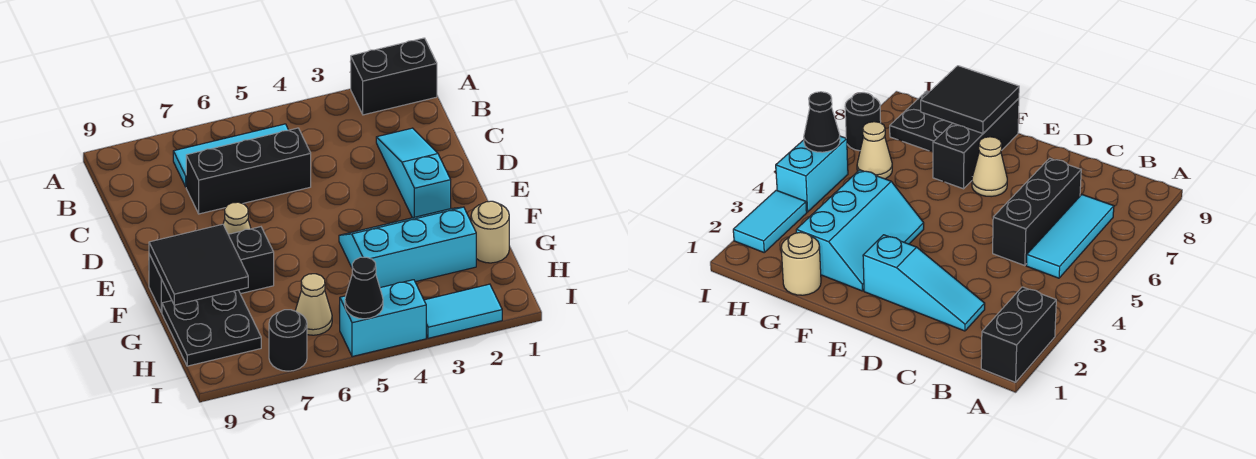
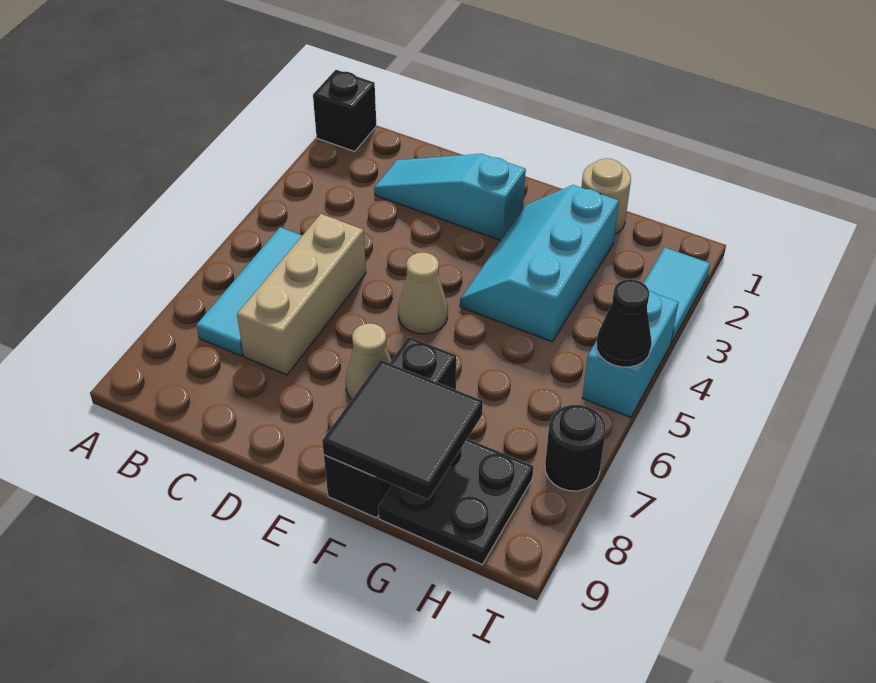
black 1x2 brick [351,38,437,115] -> black 1x1 brick [313,70,376,151]
black 1x3 brick [186,128,311,214] -> tan 1x3 brick [237,214,366,375]
tan 1x1 cone [295,274,332,335] -> tan 1x1 cone moved to [398,252,448,334]

